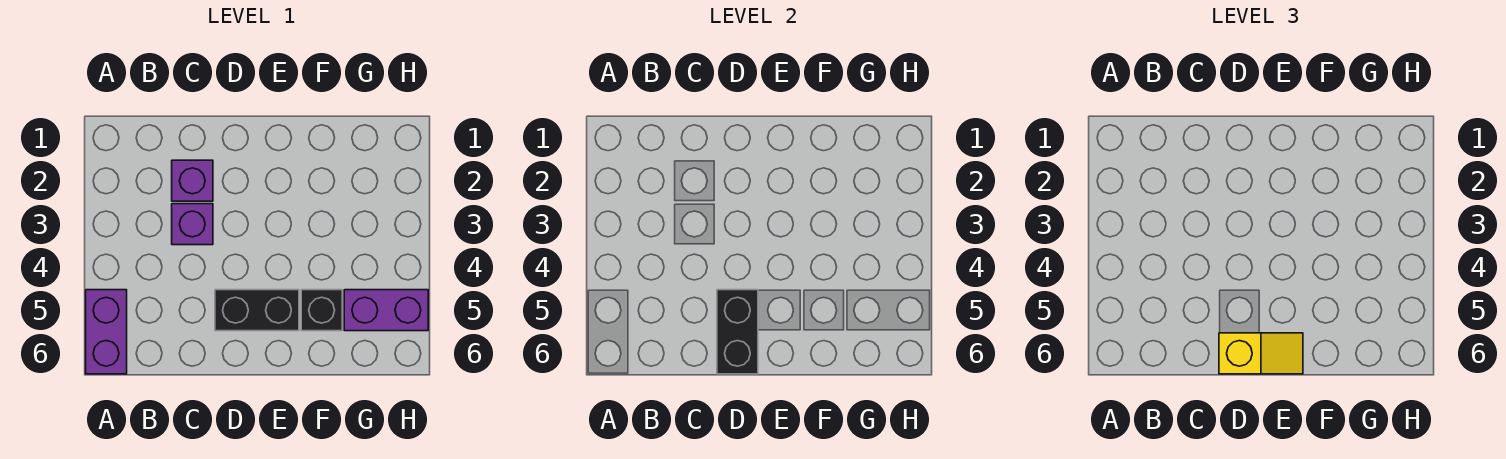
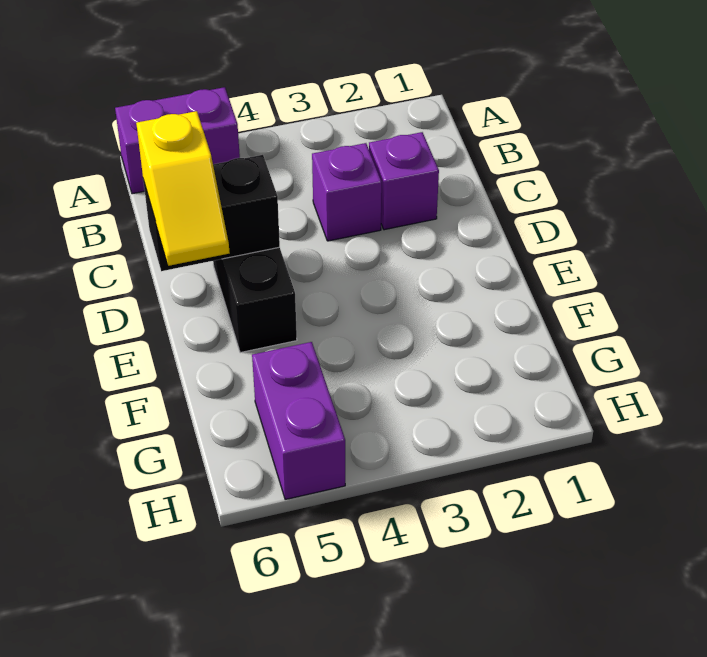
black 1x1 brick [301,290,342,331] -> none

